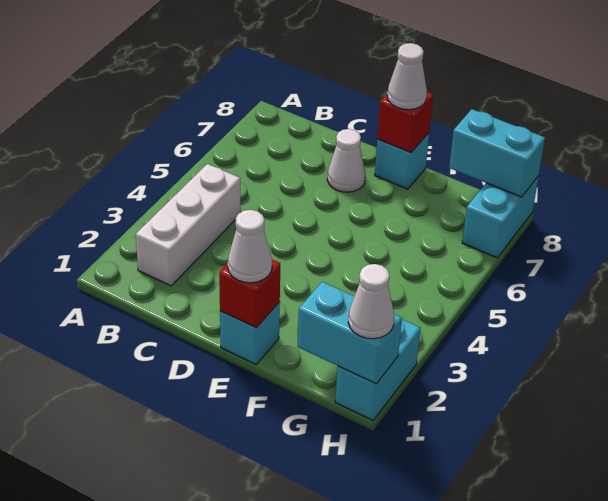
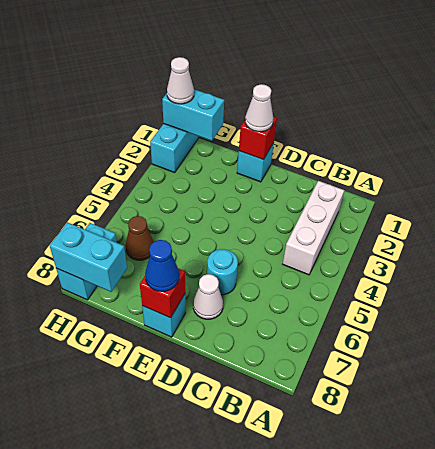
none -> cyan 1x1 round brick [207,249,238,295]
white 1x1 cone [387,43,427,110] -> blue 1x1 cone [145,240,179,291]
none -> brown 1x1 cone [126,216,154,260]

